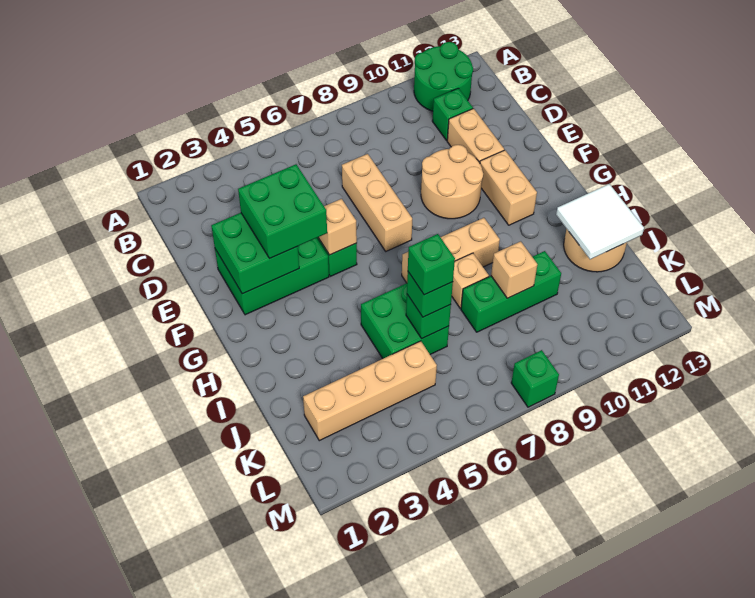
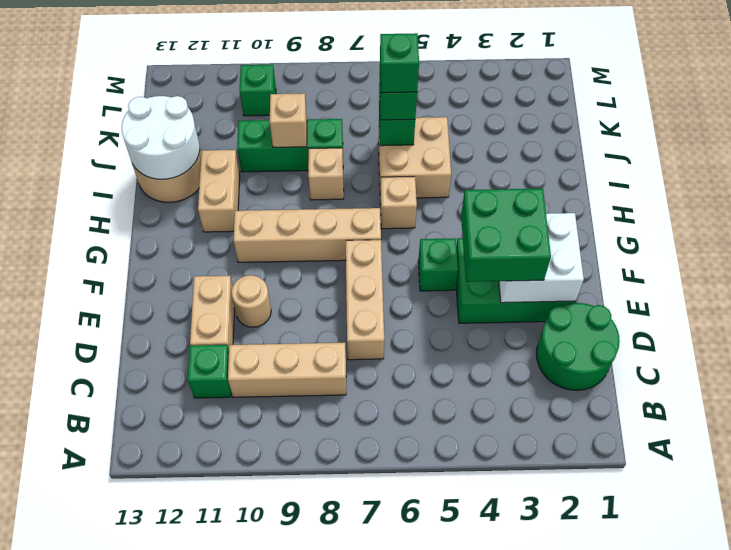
green 2x2 round brick [414,42,473,111] -> green 2x2 round brick moved to [536,303,620,390]
green 2x2 brick [211,213,299,294] -> white 2x2 brick [499,213,584,303]
tan 2x2 round brick [421,145,483,219] -> tan 1x1 round brick [231,275,271,327]
tan 1x1 brick [318,199,357,255] -> tan 1x1 brick moved to [380,177,417,229]
tan 1x2 brick [480,150,537,225] -> tan 1x2 brick moved to [198,150,240,232]
tan 1x3 brick [402,218,500,283] -> tan 1x3 brick moved to [228,343,346,397]
green 2x2 brick [361,283,449,358] -> tan 2x2 brick [378,117,451,198]
white 2x2 tile [556,184,644,259] -> white 2x2 round brick [122,96,200,179]
tan 1x4 brick [303,341,437,441] -> tan 1x4 brick moved to [233,208,381,262]
green 1x1 brick [511,350,559,407] -> green 1x1 brick moved to [240,65,276,116]

